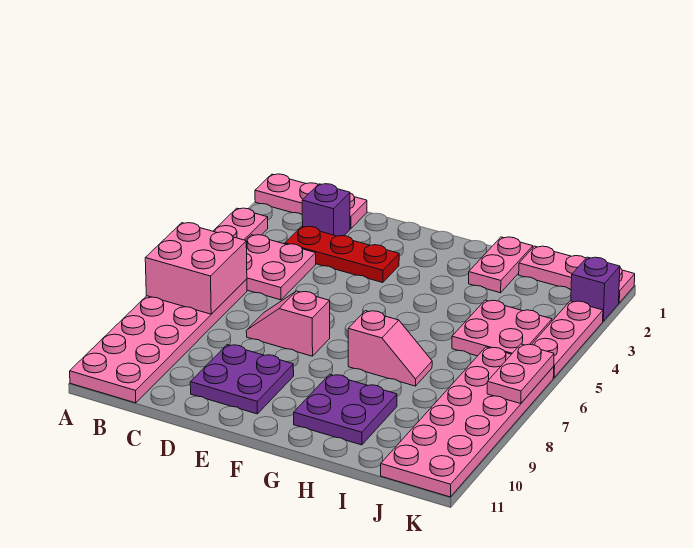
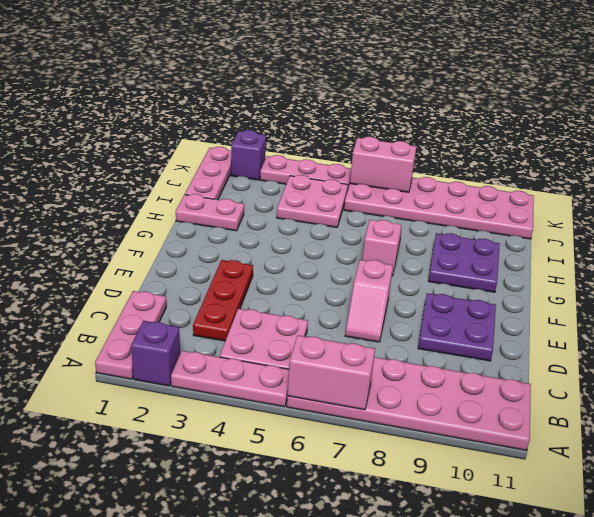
pink 2x2 brick [145,223,247,314] -> pink 1x2 brick [288,335,375,410]
purple 1x1 brick [302,184,350,236] -> purple 1x1 brick moved to [131,321,180,386]
pink 1x2 plate [487,344,554,403] -> pink 1x2 brick [350,137,416,192]

